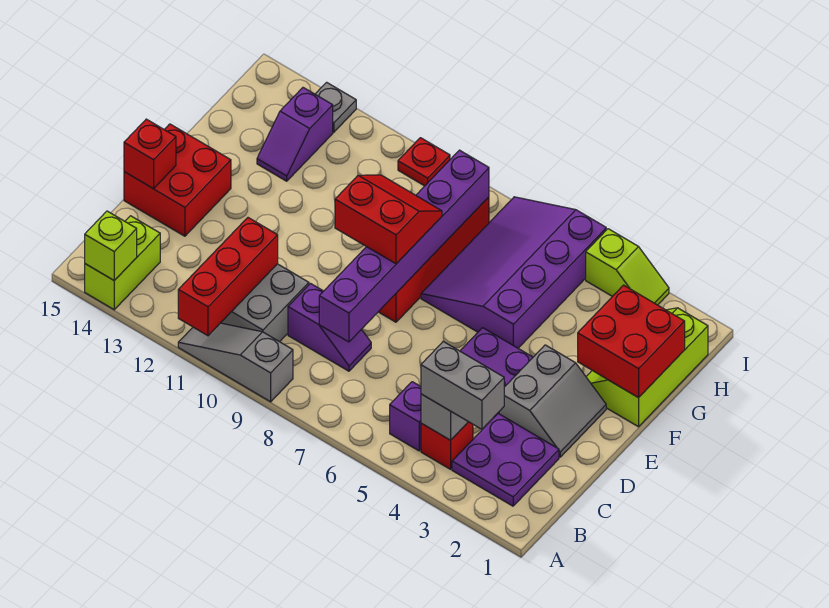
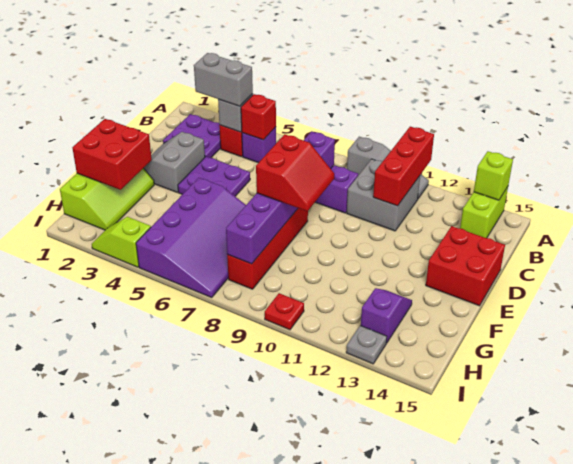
red 1x1 brick [124,119,176,189] -> red 1x1 brick moved to [241,94,276,140]
red 2x2 slope [335,175,442,264] -> red 2x2 slope turned to [256,134,334,211]

